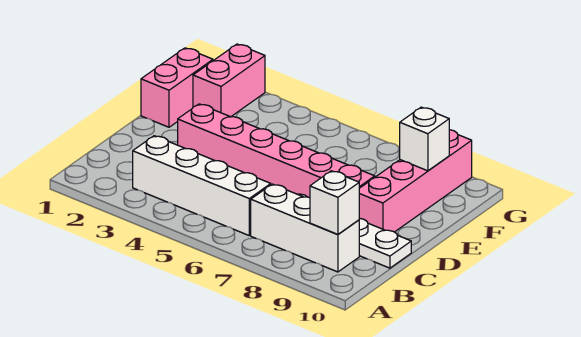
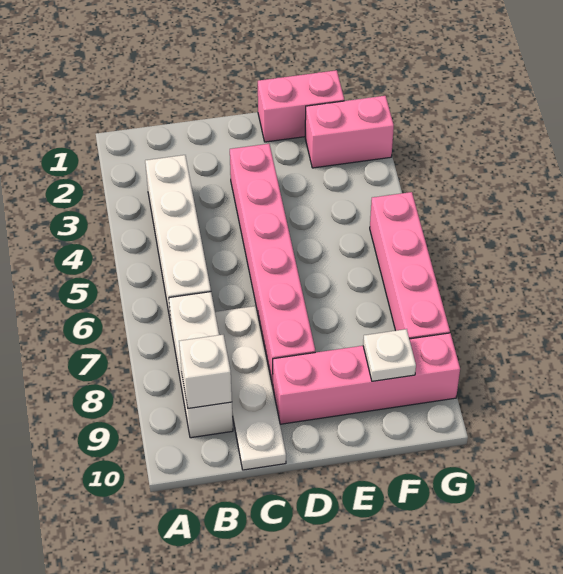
white 1x1 brick [400,107,449,171] -> white 1x1 plate [363,329,416,381]
none -> pink 1x4 brick [370,192,450,339]

